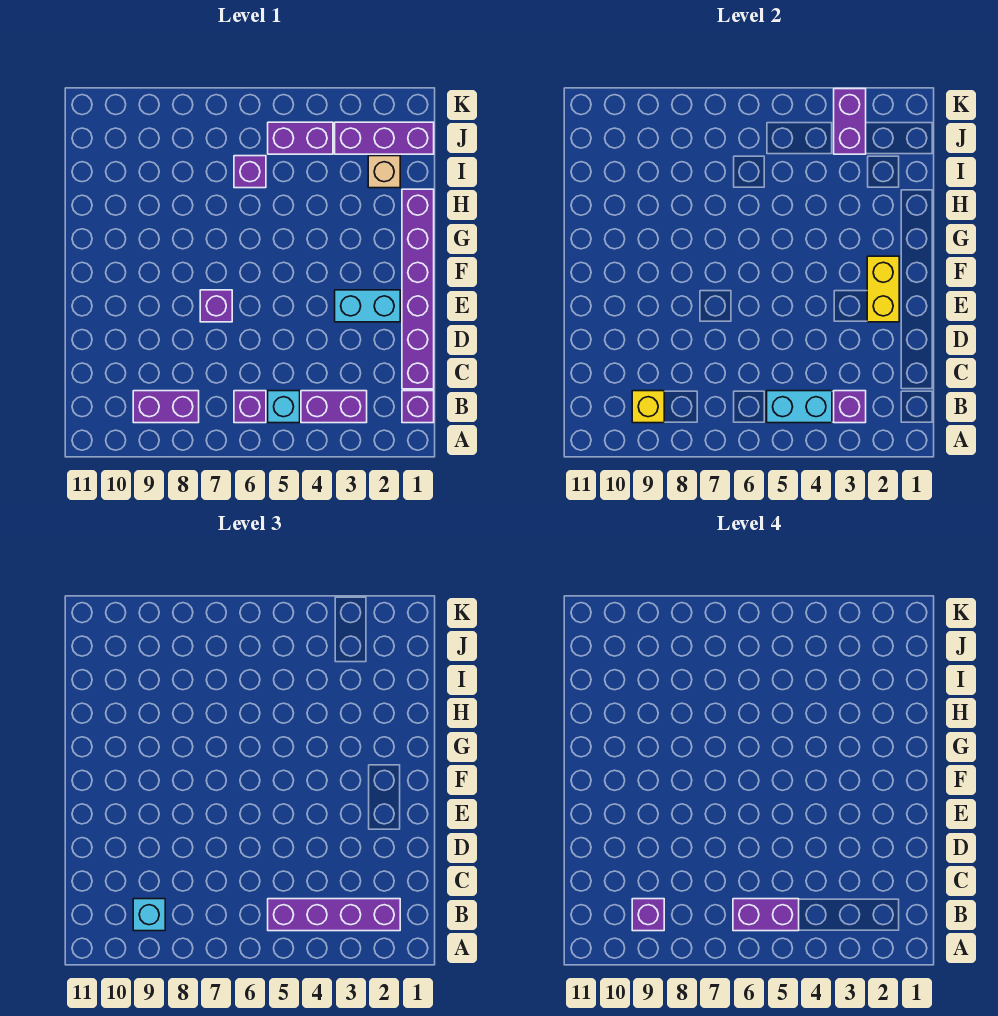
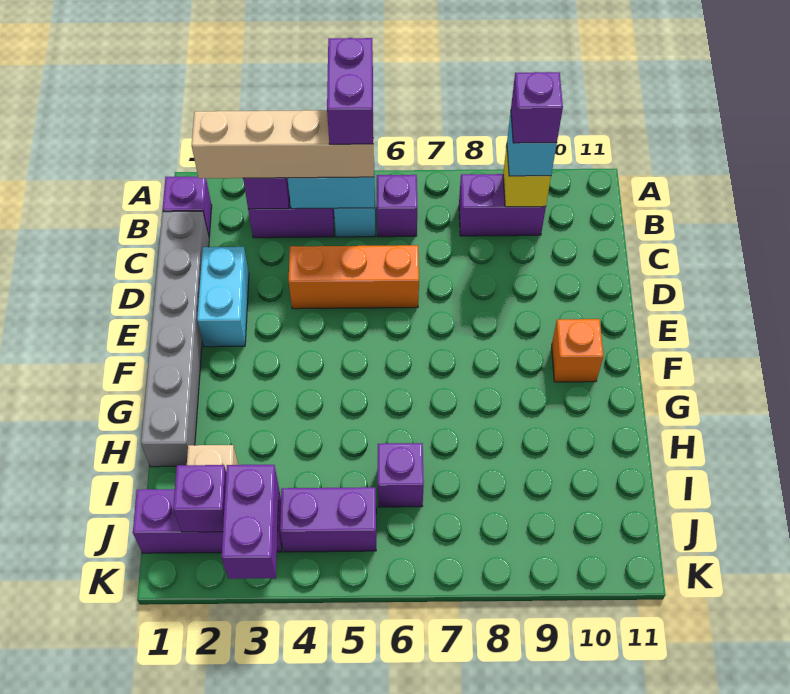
purple 1x4 brick [268,899,400,931] -> tan 1x4 brick [192,110,374,178]
purple 1x2 brick [733,899,799,931] -> purple 1x2 brick turned to [327,38,373,144]
purple 1x6 brick [402,189,434,389] -> grey 1x6 brick [141,211,209,467]
none -> orange 1x3 brick [289,245,419,309]
cyan 1x2 brick [335,290,400,322] -> cyan 1x2 brick turned to [197,247,249,347]
yellow 1x2 brick [867,256,899,322] -> none
purple 1x1 brick [200,290,232,322] -> purple 1x1 brick moved to [173,465,226,532]
none -> orange 1x1 brick [552,319,603,382]

